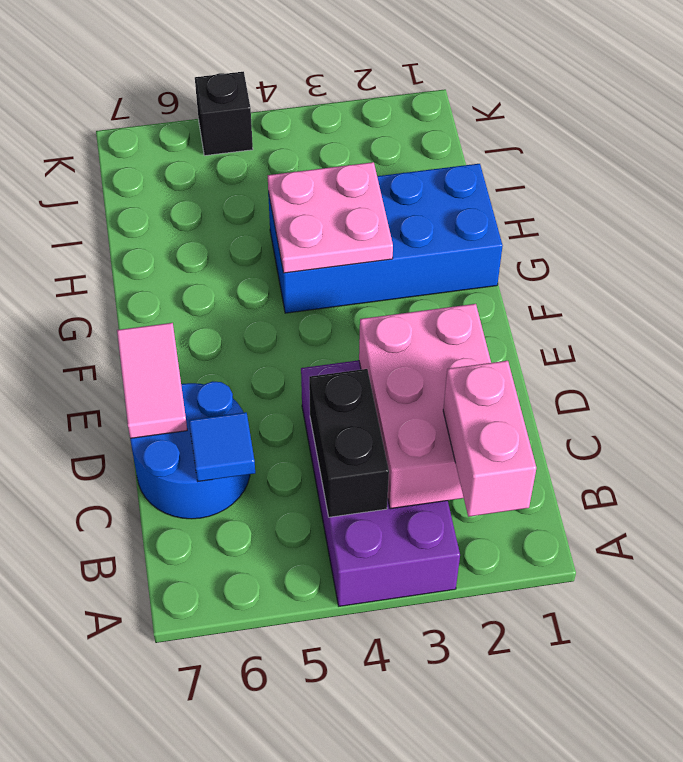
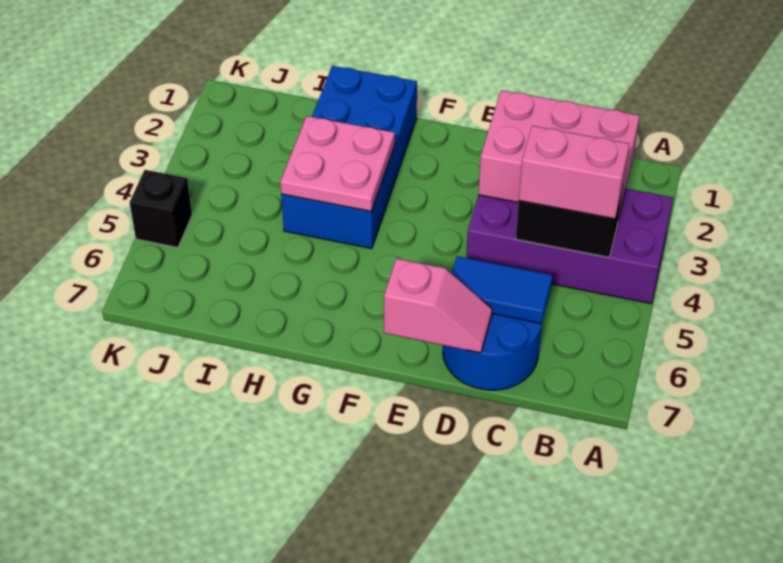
pink 1x2 brick [443,361,536,517] -> pink 1x2 brick moved to [519,126,630,219]
blue 1x1 tile [189,412,255,482] -> blue 1x2 tile [452,256,552,324]
pink 1x2 tile [117,323,187,438] -> pink 1x2 slope [384,258,492,353]

